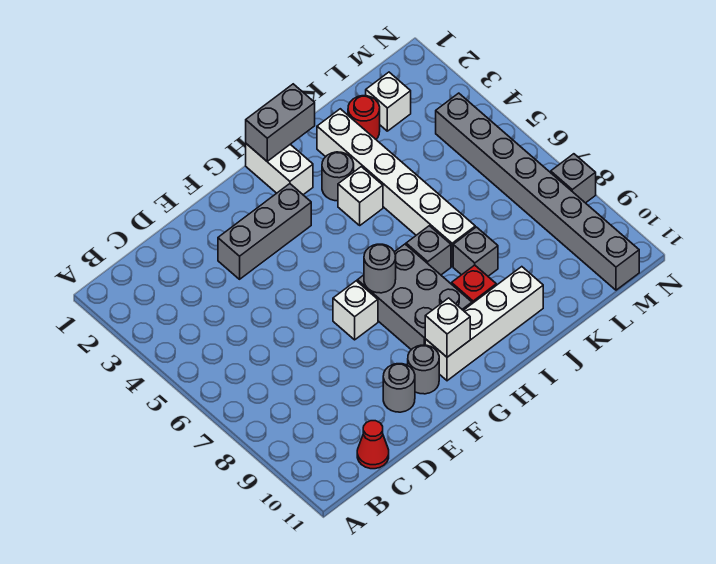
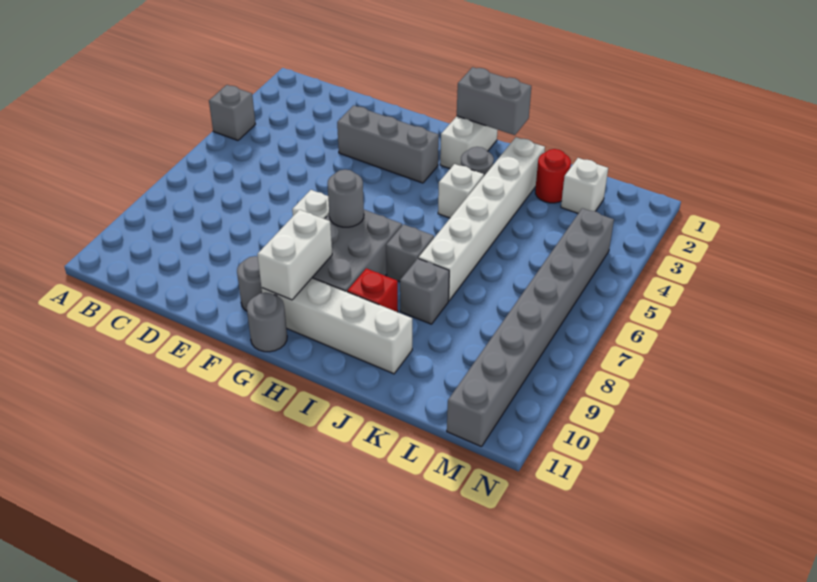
red 1x1 cone [357,421,389,469] -> none
grey 1x1 round brick [383,364,415,412] -> grey 1x1 round brick moved to [247,293,287,352]
white 1x1 brick [425,298,470,357] -> white 1x2 brick [257,210,332,300]
grey 1x1 brick [551,154,596,203] -> grey 1x1 brick moved to [209,85,255,140]

